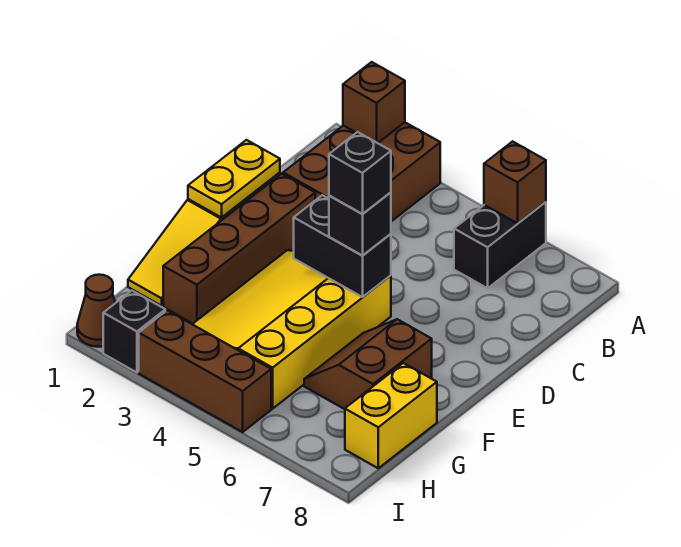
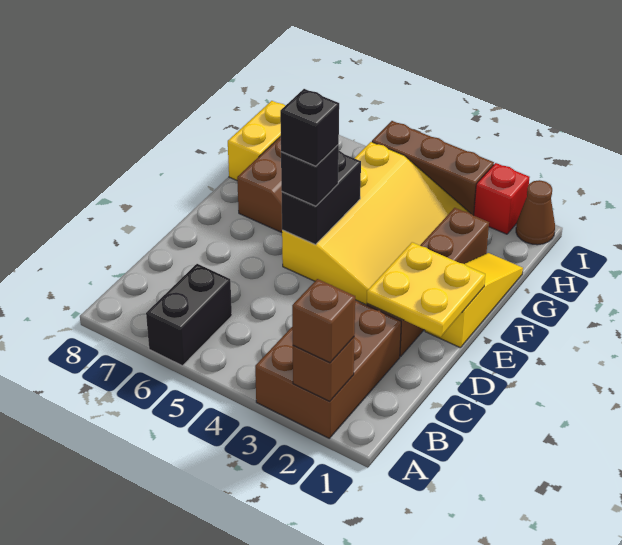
brown 1x1 brick [484,141,546,223] -> brown 1x1 brick moved to [292,279,355,363]
yellow 1x2 plate [188,140,280,218] -> yellow 2x2 plate [367,242,485,337]
black 1x2 brick [294,195,391,297] -> black 1x2 brick turned to [282,151,361,245]
black 1x1 brick [103,291,165,372] -> red 1x1 brick [474,163,530,234]

